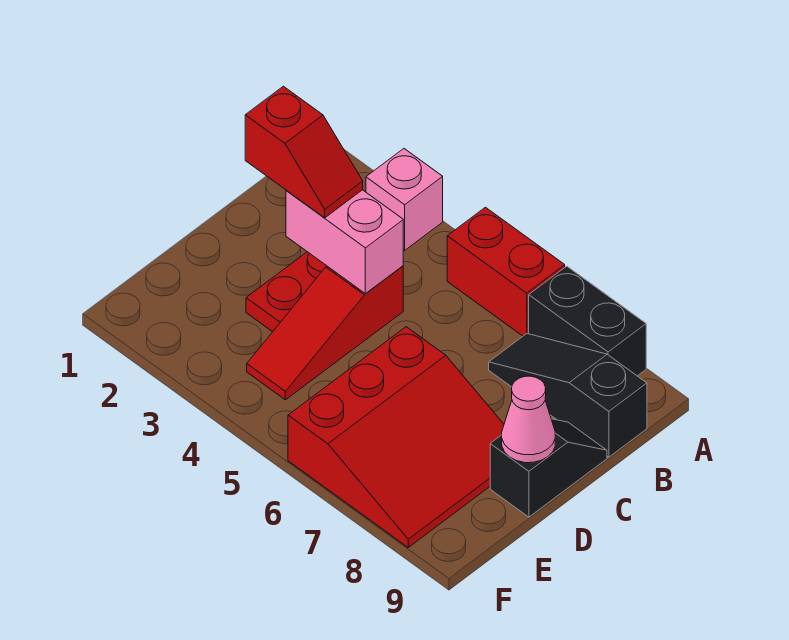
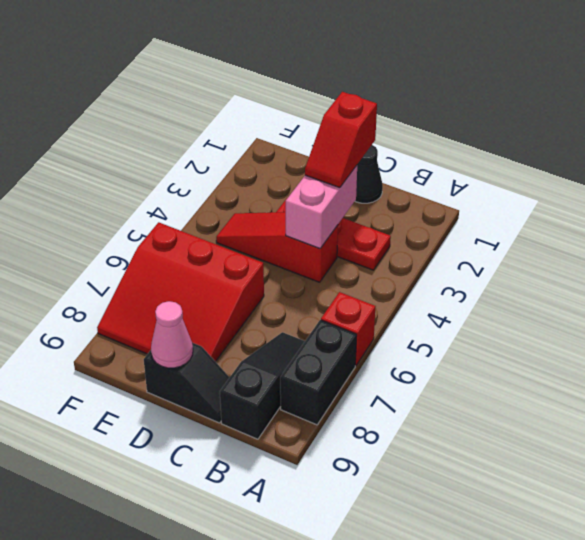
pink 1x1 brick [366,149,443,250] -> none
red 1x2 brick [447,207,565,336] -> red 1x1 brick [321,292,376,366]
none -> black 1x1 cone [355,145,383,203]

